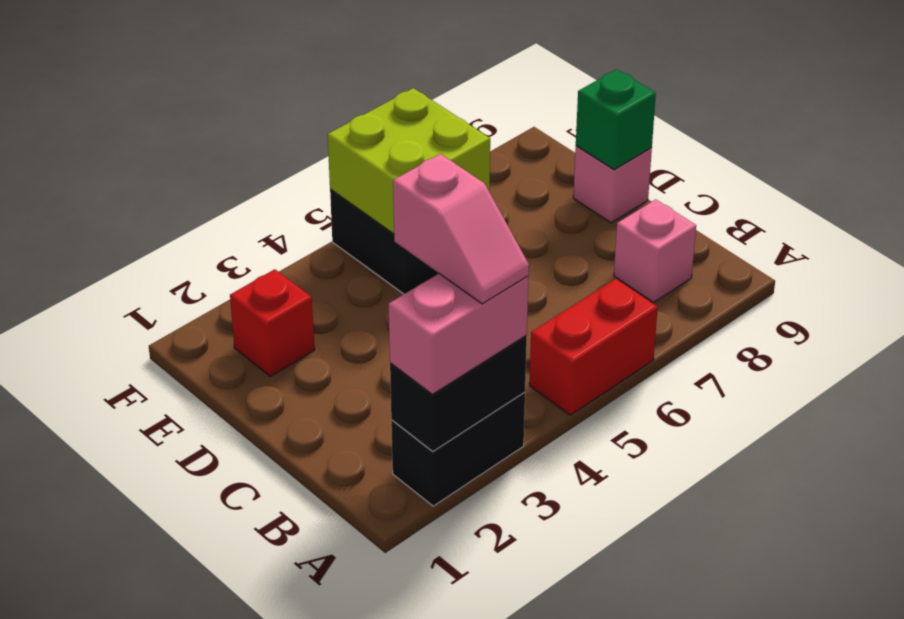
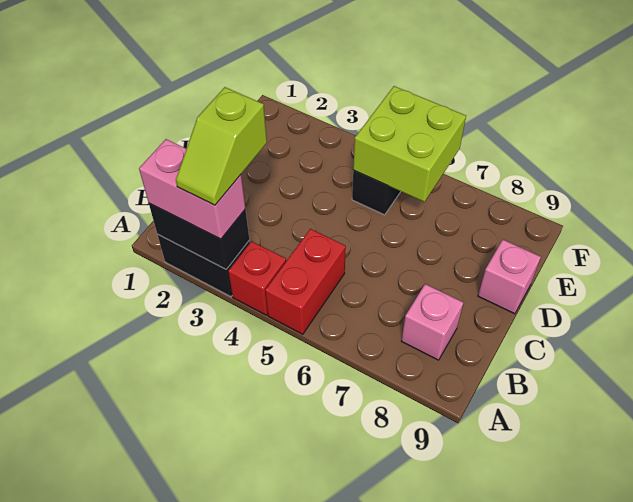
pink 1x2 slope [393,154,529,304] -> lime 1x2 slope [176,87,267,205]
red 1x2 brick [529,279,658,415] -> red 1x2 brick turned to [265,229,346,334]
green 1x1 brick [576,69,656,170] -> none
red 1x1 brick [230,269,315,376] -> red 1x1 brick moved to [228,241,286,315]

